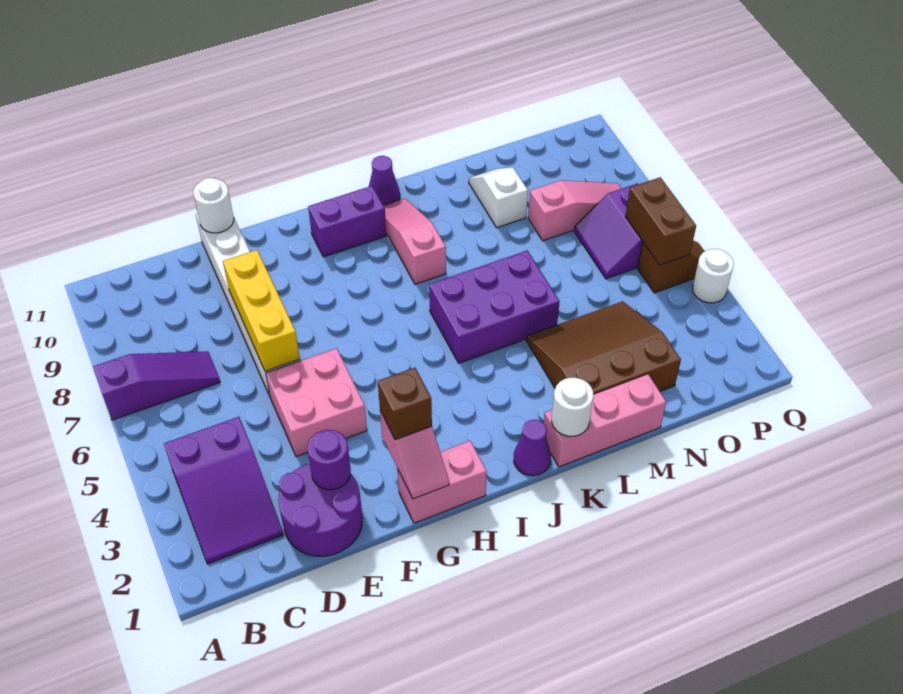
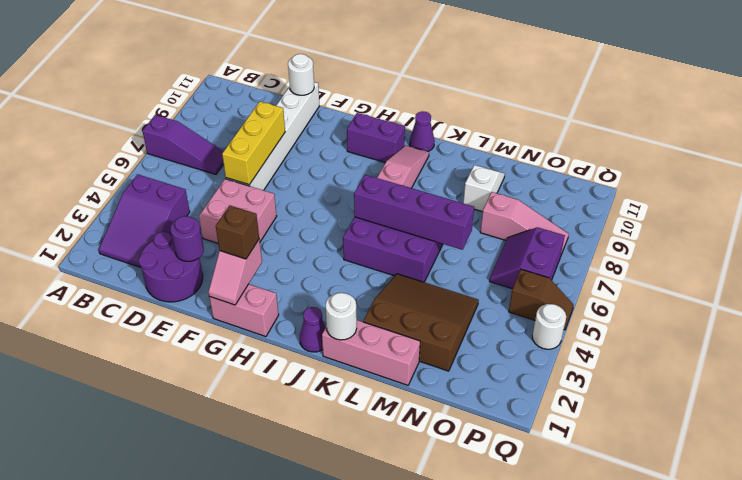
none -> purple 1x4 brick [354,175,474,250]
brown 1x2 brick [625,177,696,265] -> none

